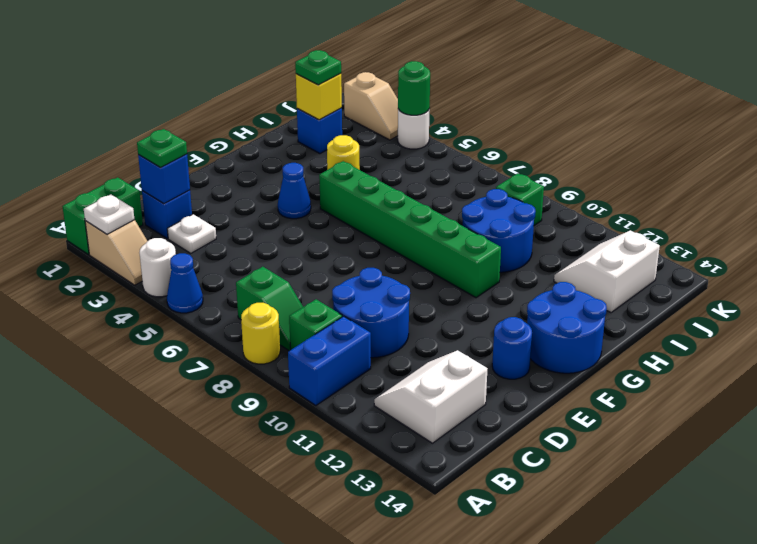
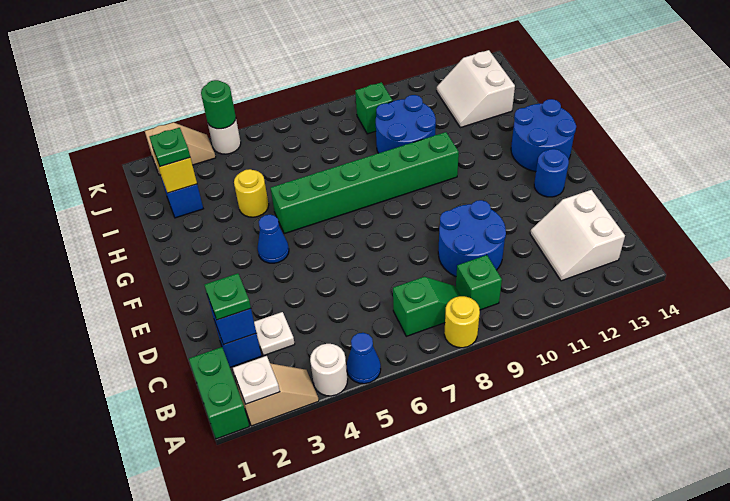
blue 1x2 brick [288,316,371,405] -> none

